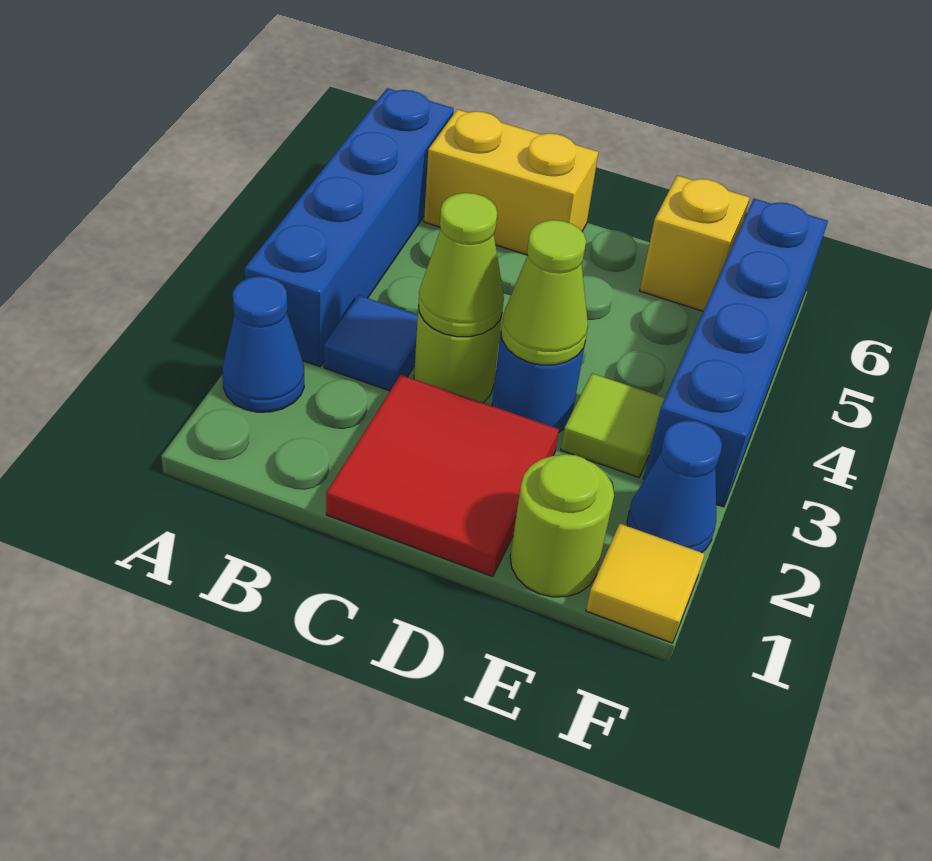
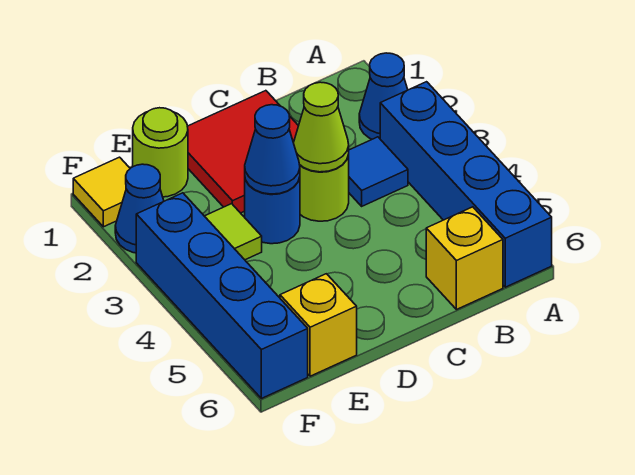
yellow 1x2 brick [424,109,598,255] -> yellow 1x1 brick [426,207,503,310]
lime 1x1 cone [501,220,588,365] -> blue 1x1 cone [245,105,300,194]

